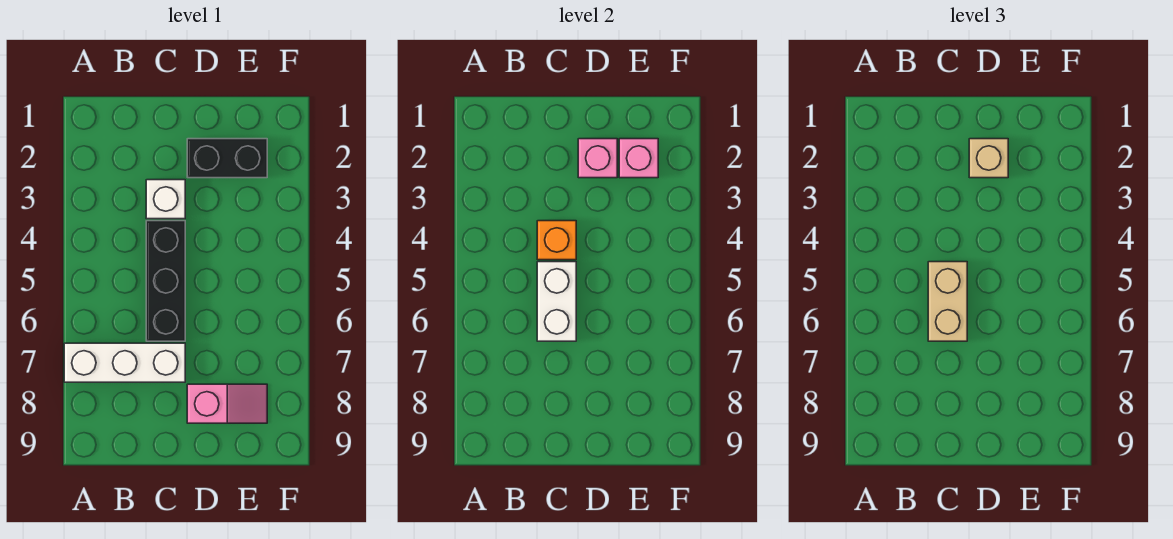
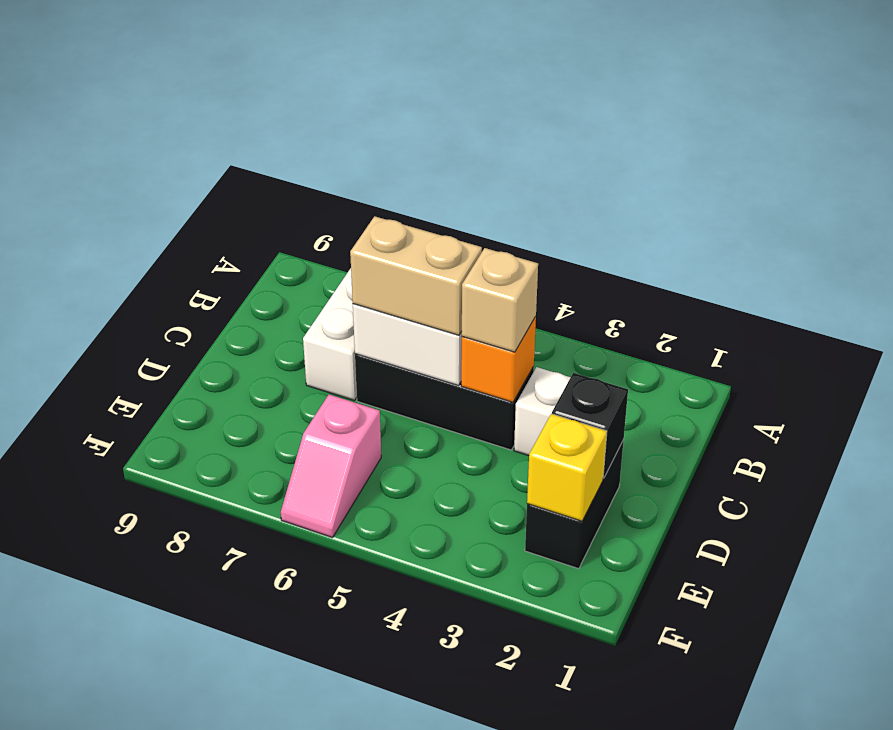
pink 1x1 brick [578,139,617,178] -> black 1x1 brick [552,373,628,478]
tan 1x1 brick [969,139,1008,178] -> tan 1x1 brick moved to [462,248,538,352]
pink 1x2 slope [187,384,267,423] -> pink 1x2 slope moved to [281,395,381,538]
pink 1x1 brick [619,139,658,178] -> yellow 1x1 brick [527,414,607,521]

